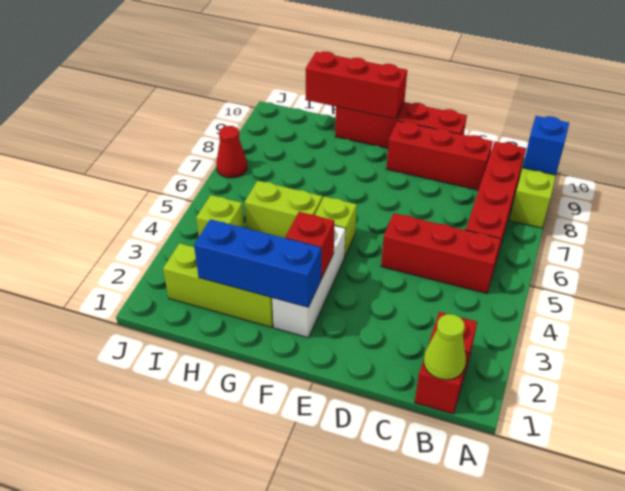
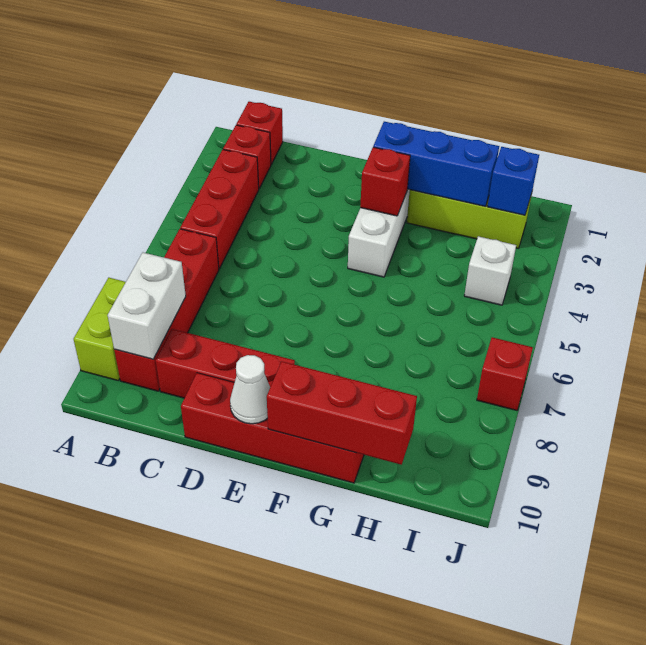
blue 1x1 brick [523,116,569,175] -> blue 1x1 brick moved to [487,147,539,215]
lime 1x1 cone [424,314,466,380] -> none
red 1x3 brick [381,213,501,294] -> red 1x3 brick turned to [180,150,259,269]
none -> white 1x2 brick [108,253,186,359]
none -> white 1x1 cone [230,355,270,424]
lime 1x1 brick [315,197,357,257] -> none
lime 1x2 brick [244,181,322,238] -> none
lime 1x1 brick [196,195,244,236] -> white 1x1 brick [464,236,516,305]
red 1x1 cone [216,126,247,178] -> red 1x1 brick [477,337,533,410]

